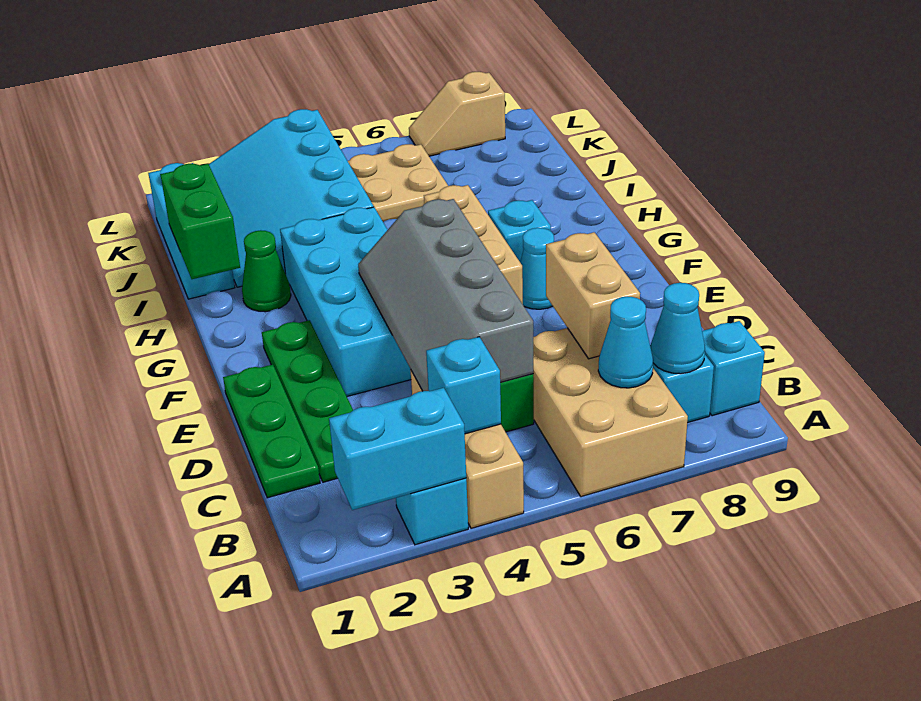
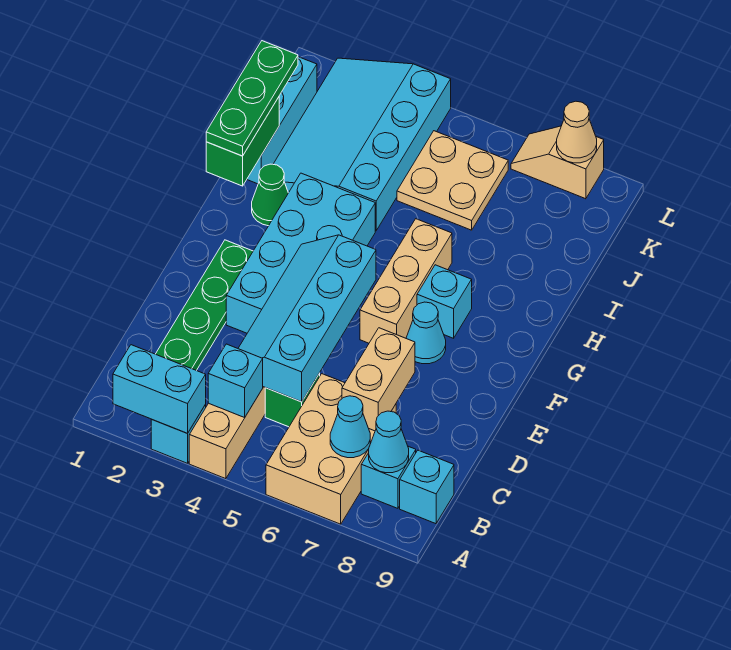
green 1x3 plate [223,365,320,498] -> green 1x3 plate moved to [206,41,298,156]
grey 2x4 slope [358,199,533,391] -> cyan 2x4 slope [238,235,376,402]
none -> tan 1x1 cone [557,101,597,163]

